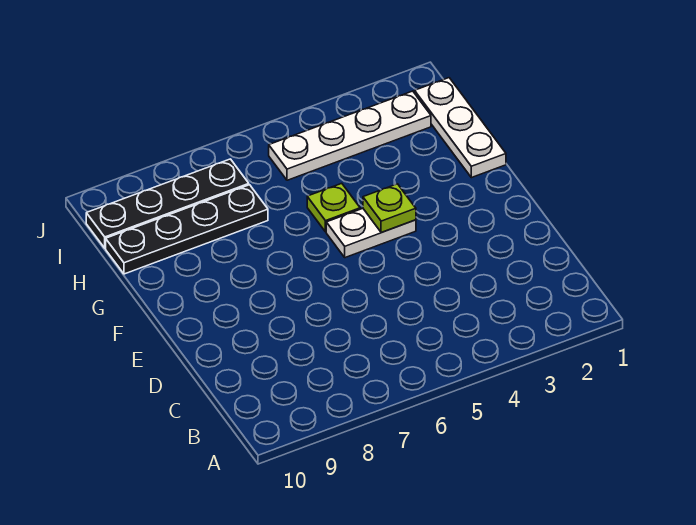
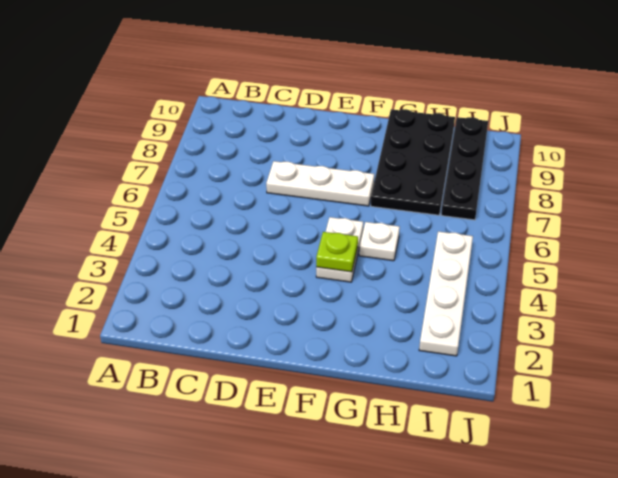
white 1x3 plate [415,78,506,178] -> white 1x3 plate moved to [266,161,374,206]
lime 1x1 plate [307,183,360,232] -> white 1x1 plate [359,222,400,261]
black 1x4 plate [106,185,268,274] -> black 2x4 plate [371,109,455,215]

